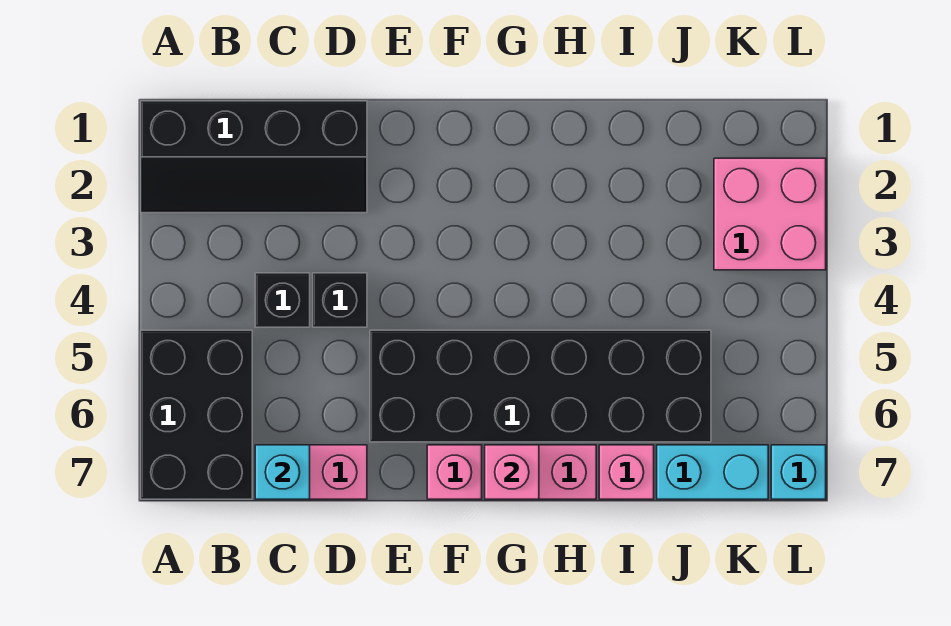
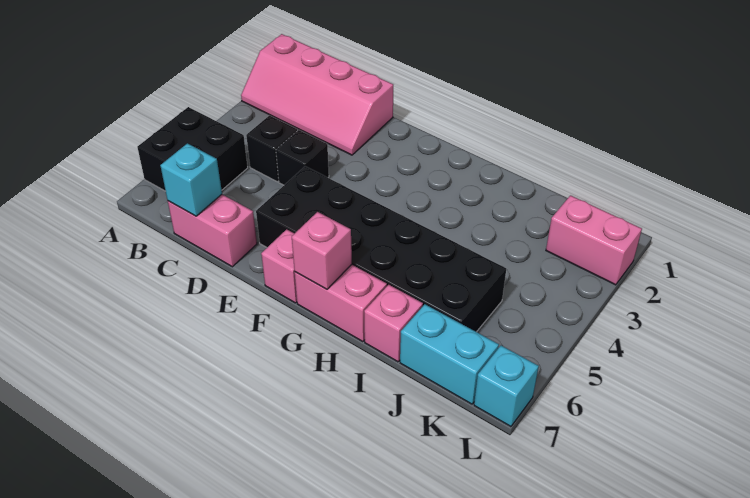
black 2x4 slope [141,101,367,213] -> pink 2x4 slope [241,34,393,155]
black 2x3 brick [141,330,252,499] -> black 2x2 brick [137,107,248,191]
pink 2x2 brick [714,158,826,270] -> pink 1x2 brick [546,196,642,285]

